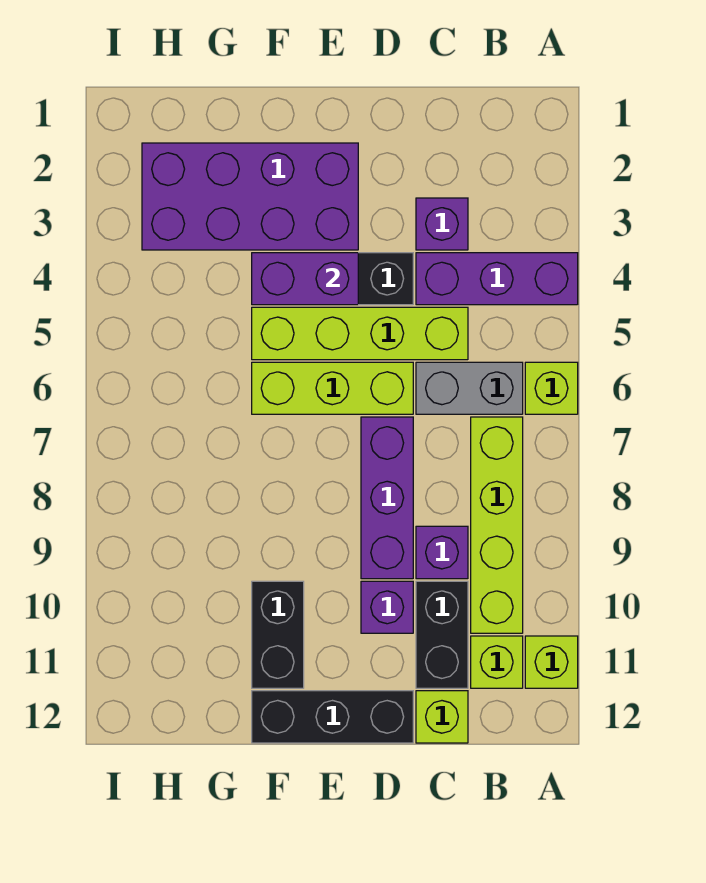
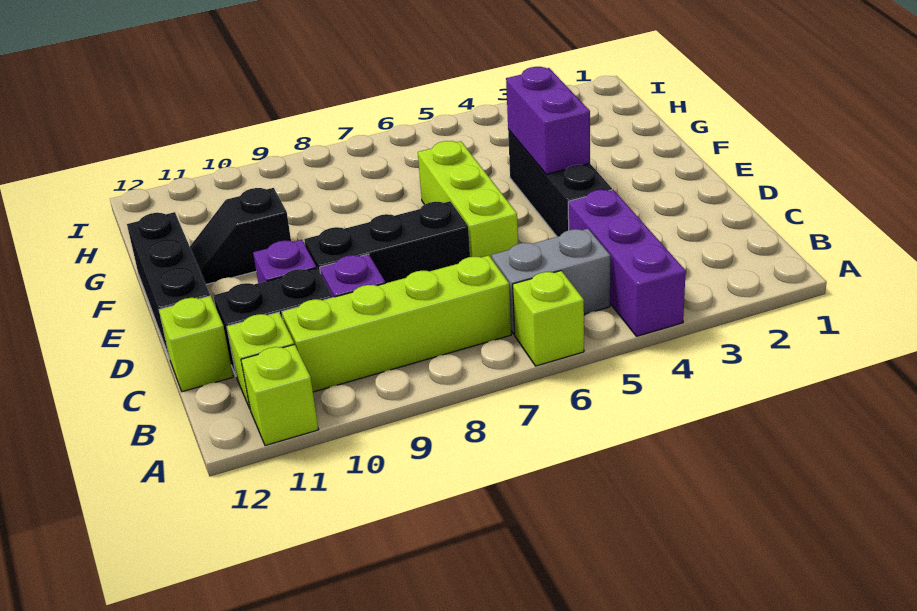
grey 1x2 brick [416,362,523,414] -> grey 1x2 brick turned to [492,229,610,334]
purple 1x1 brick [416,198,468,250] -> none
lime 1x4 brick [252,307,468,360] -> none
purple 1x3 brick [361,417,413,579] -> black 1x3 brick [304,201,470,283]
purple 2x4 brick [142,143,358,250] -> none
black 1x2 brick [252,581,304,688] -> black 1x2 slope [190,188,291,284]

